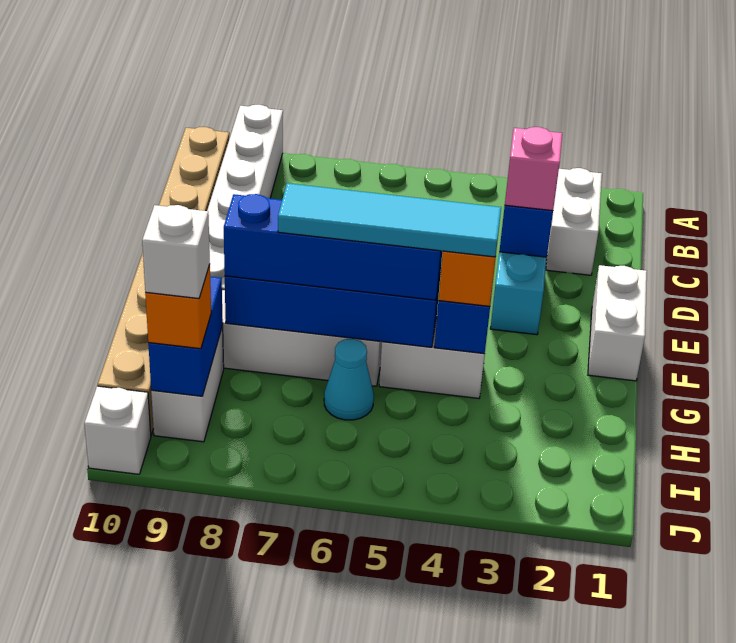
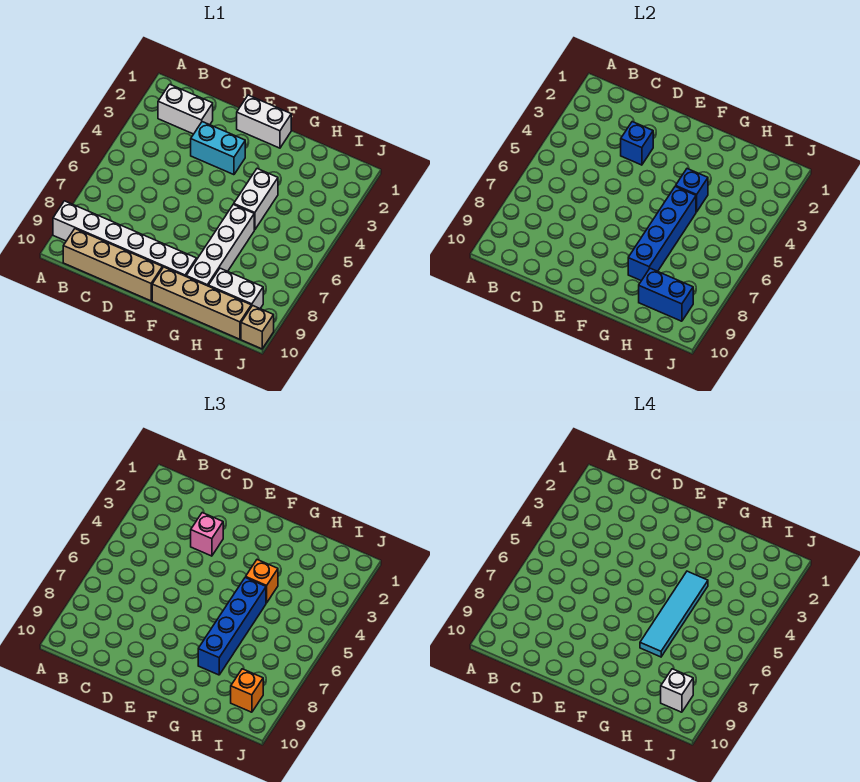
cyan 1x1 cone [324,339,374,420] -> none
white 1x1 brick [84,386,151,474] -> tan 1x1 brick [241,306,274,349]

